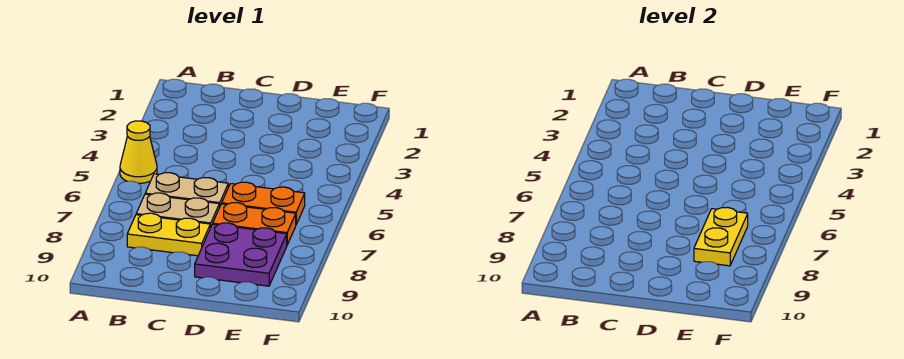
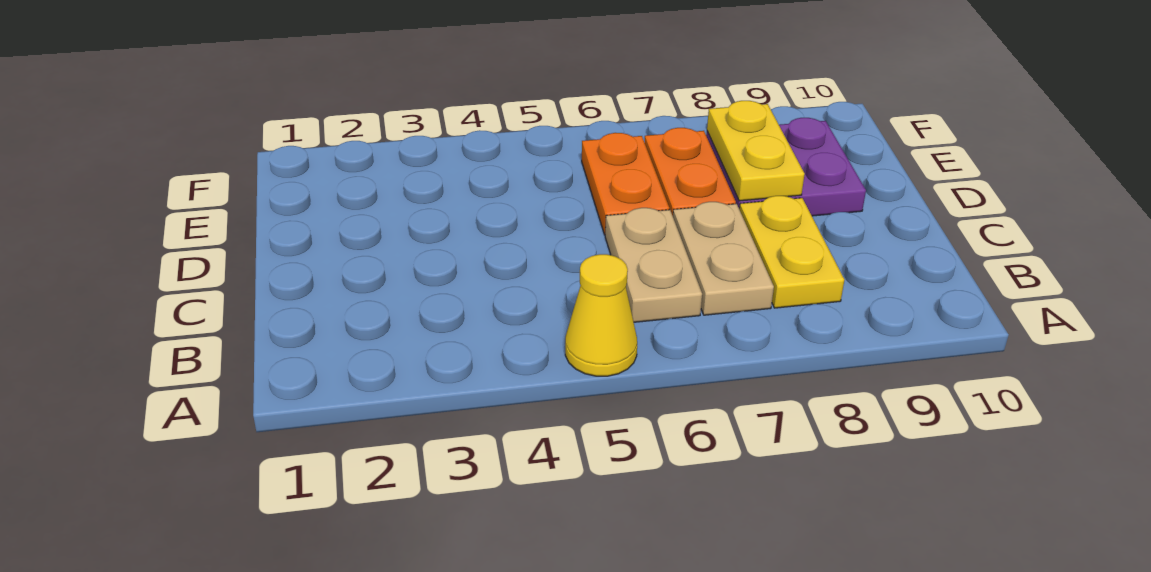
yellow 1x2 plate [694,207,748,266] -> yellow 1x2 plate turned to [707,101,805,201]

